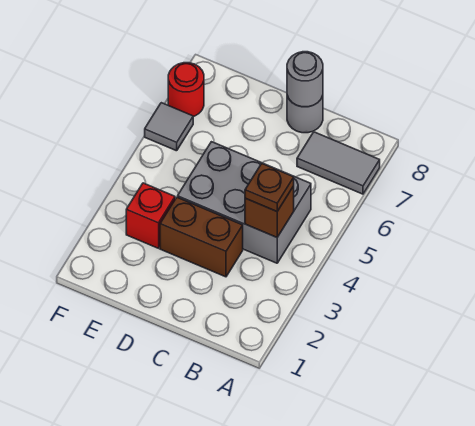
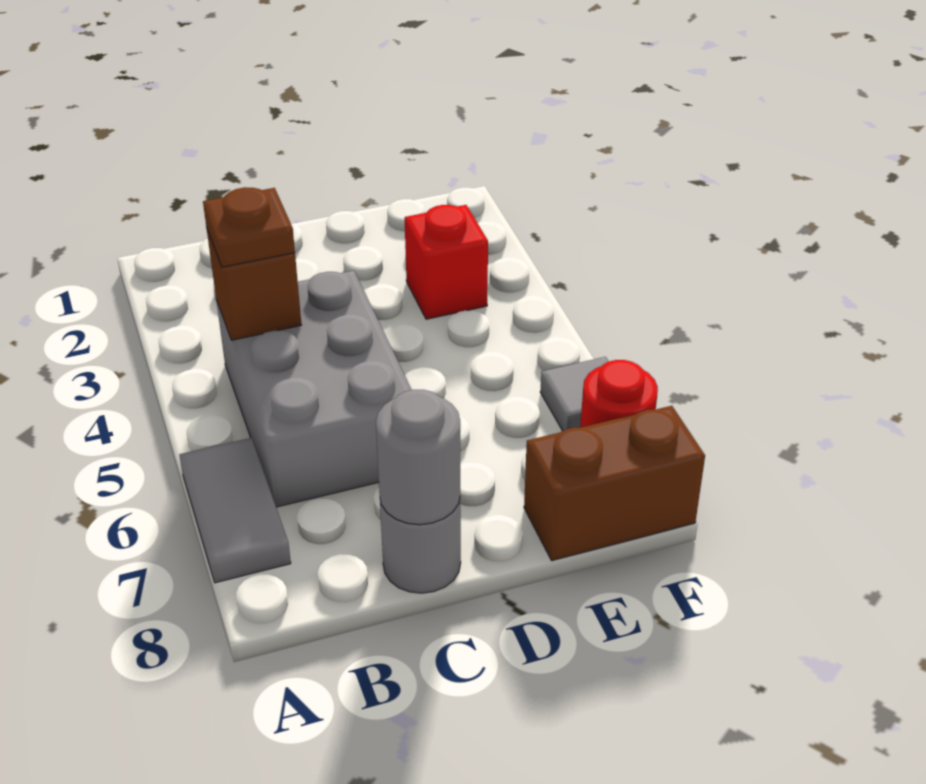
grey 1x2 tile [297,132,380,194] -> grey 1x2 tile turned to [180,438,291,583]
grey 2x3 brick [178,142,311,263] -> grey 2x3 brick turned to [216,271,412,507]
brown 1x2 brick [160,197,243,277] -> brown 1x2 brick moved to [524,406,705,561]

